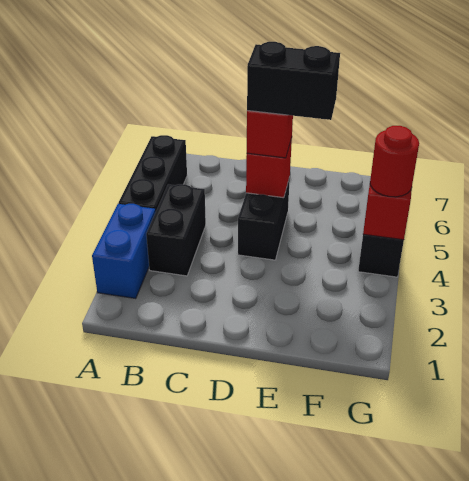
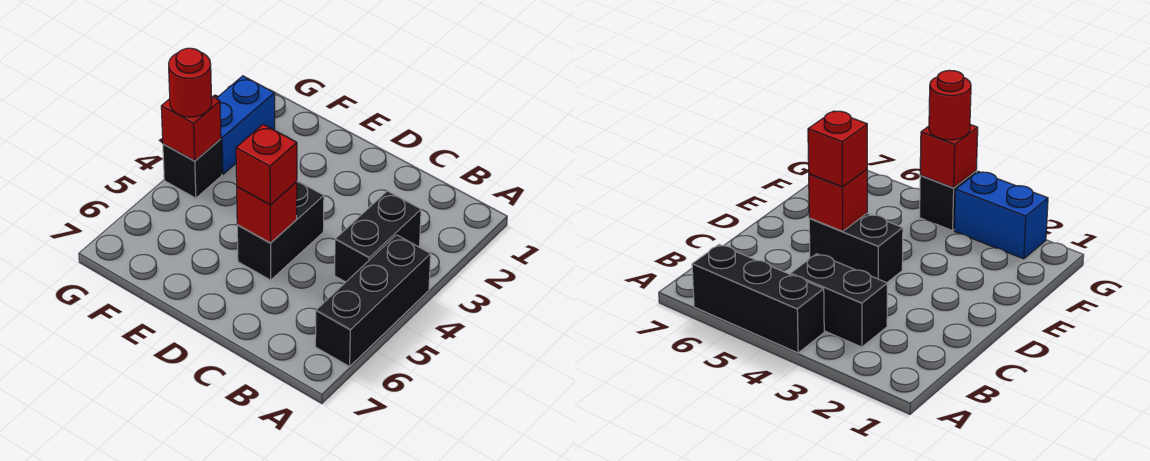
blue 1x2 brick [92,204,156,298] -> blue 1x2 brick moved to [216,76,275,174]
black 1x2 brick [247,42,340,120] -> none

